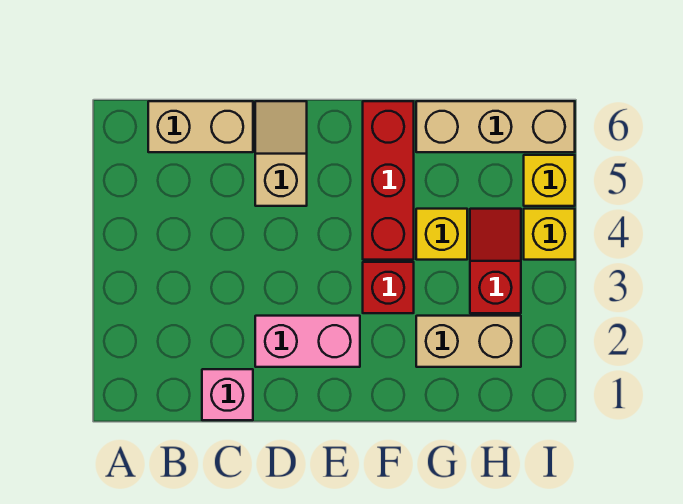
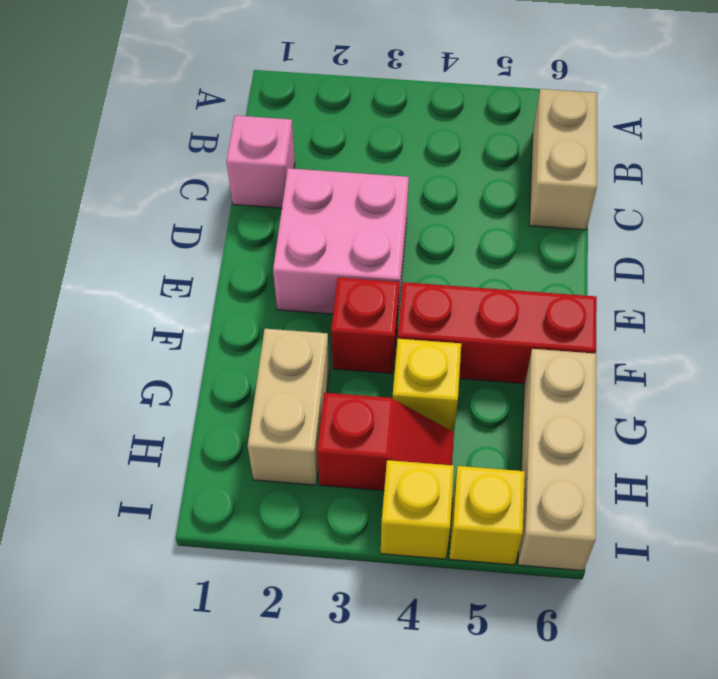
pink 1x2 brick [255,316,360,367] -> pink 2x2 brick [273,168,409,314]
tan 1x2 slope [255,101,307,206] -> none

